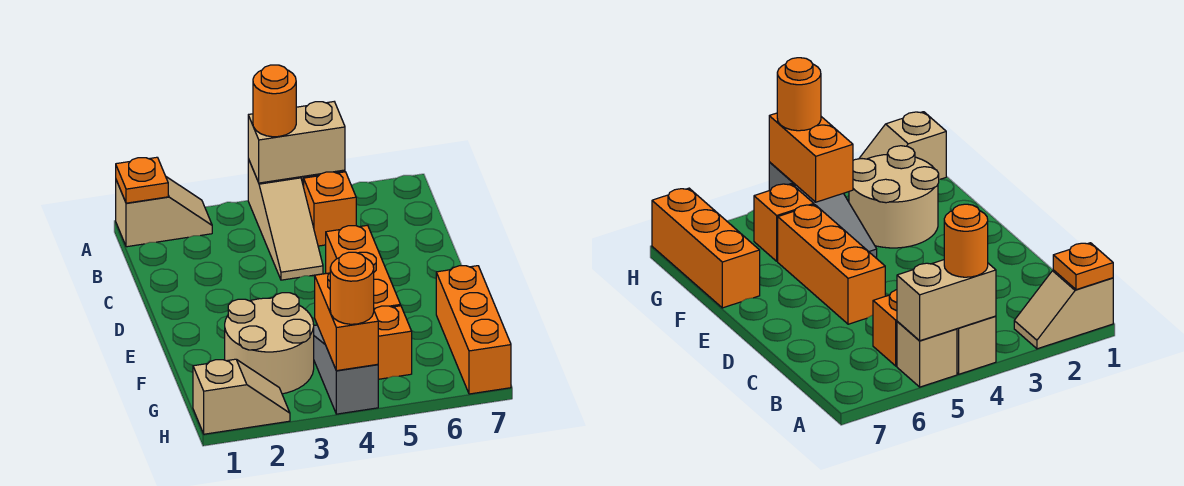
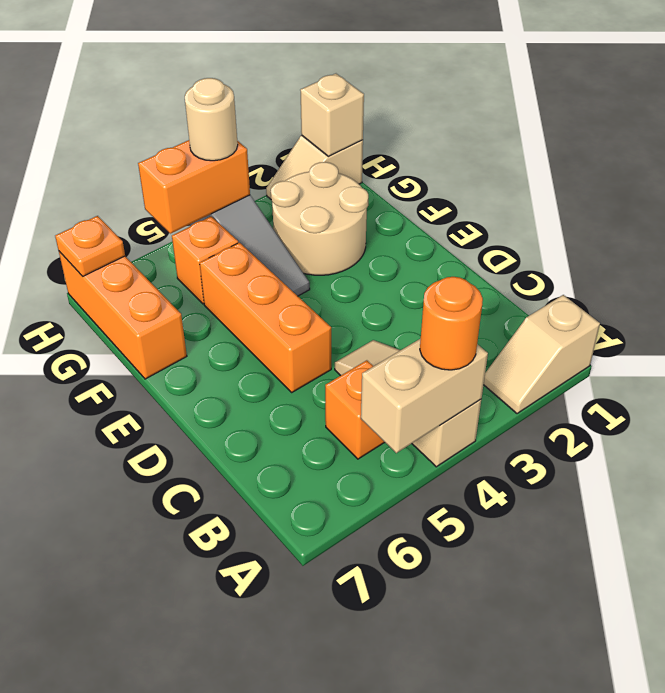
orange 1x1 plate [116,157,168,203] -> orange 1x1 plate moved to [55,216,125,276]
tan 1x1 brick [897,321,957,387] -> tan 1x1 brick moved to [300,74,364,156]
orange 1x2 brick [315,273,378,371] -> orange 1x2 brick turned to [138,140,250,234]
orange 1x1 round brick [330,252,374,324] -> tan 1x1 round brick [185,78,238,161]

